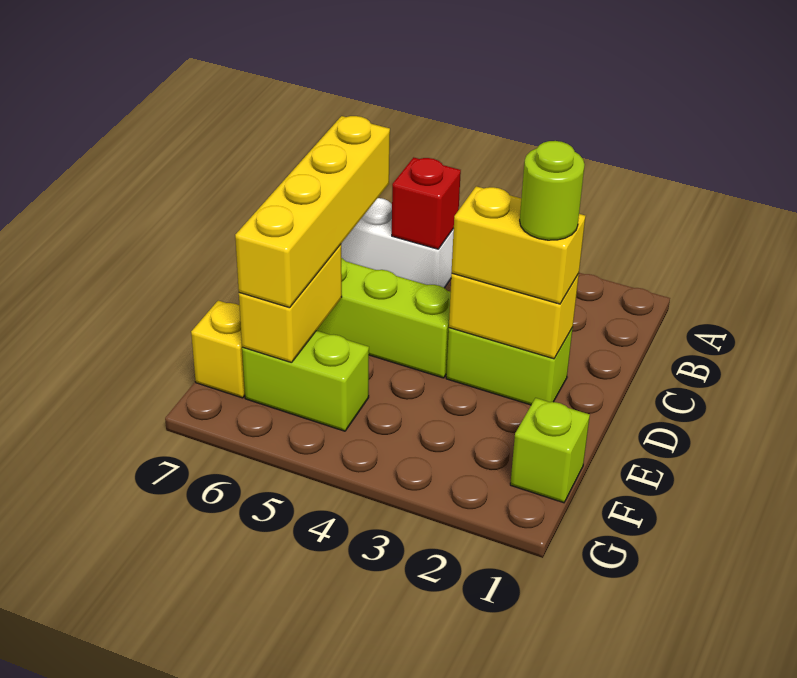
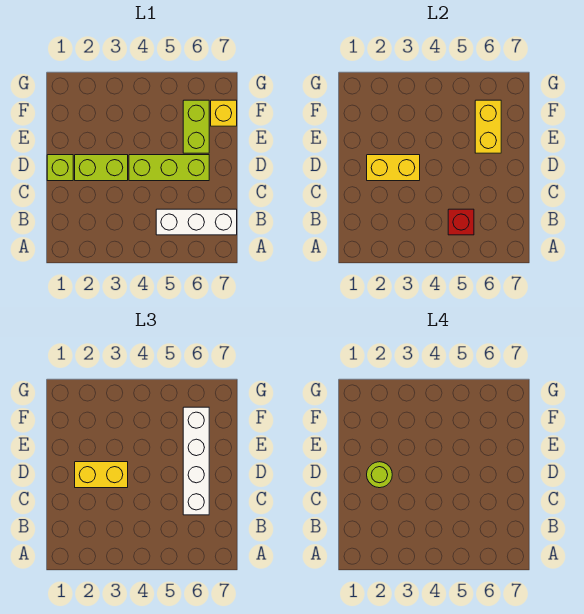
yellow 1x4 brick [235,116,390,308] -> white 1x4 brick [183,407,209,515]
lime 1x1 brick [510,398,590,503] -> lime 1x1 brick moved to [47,155,73,181]
lime 1x2 brick [242,331,369,431] -> lime 1x2 brick turned to [183,100,209,153]

